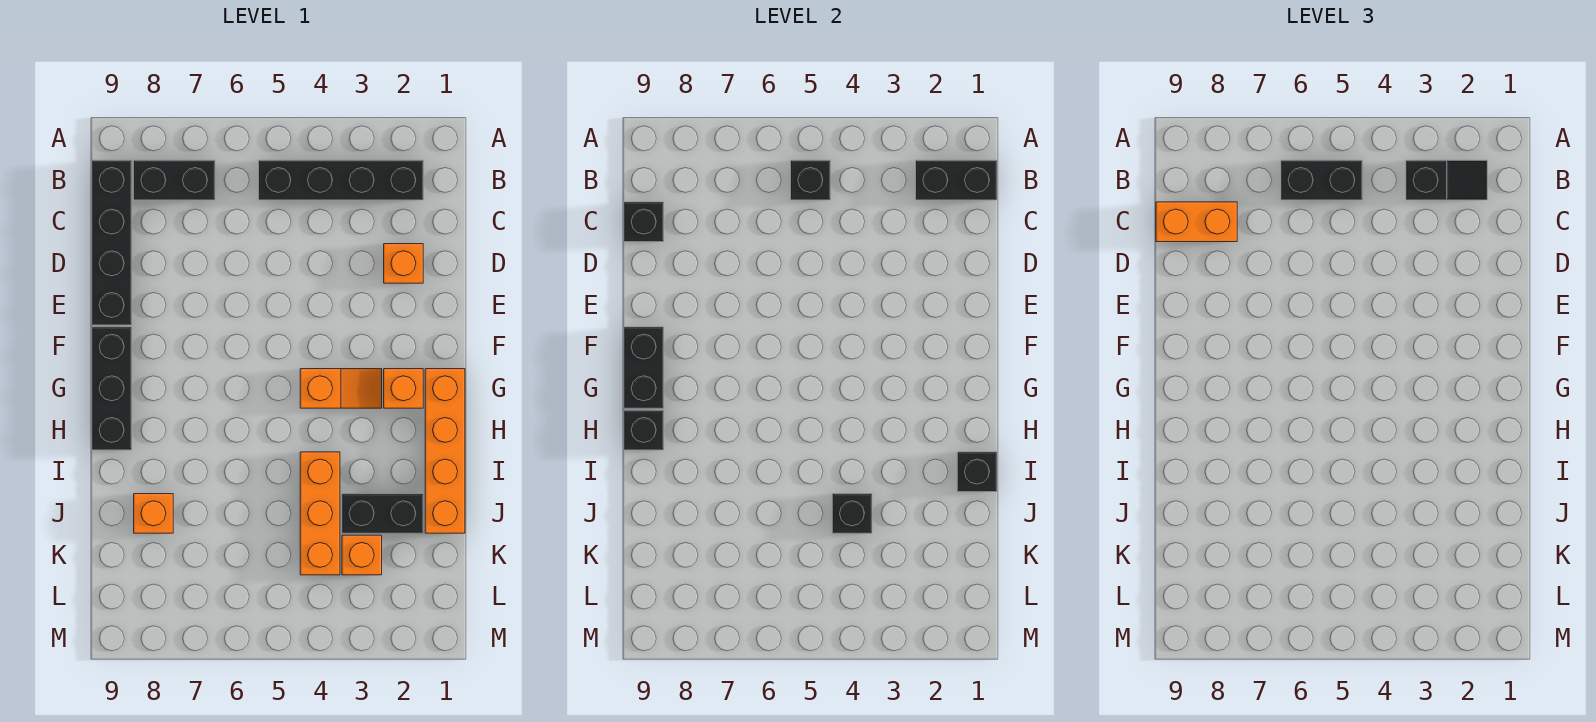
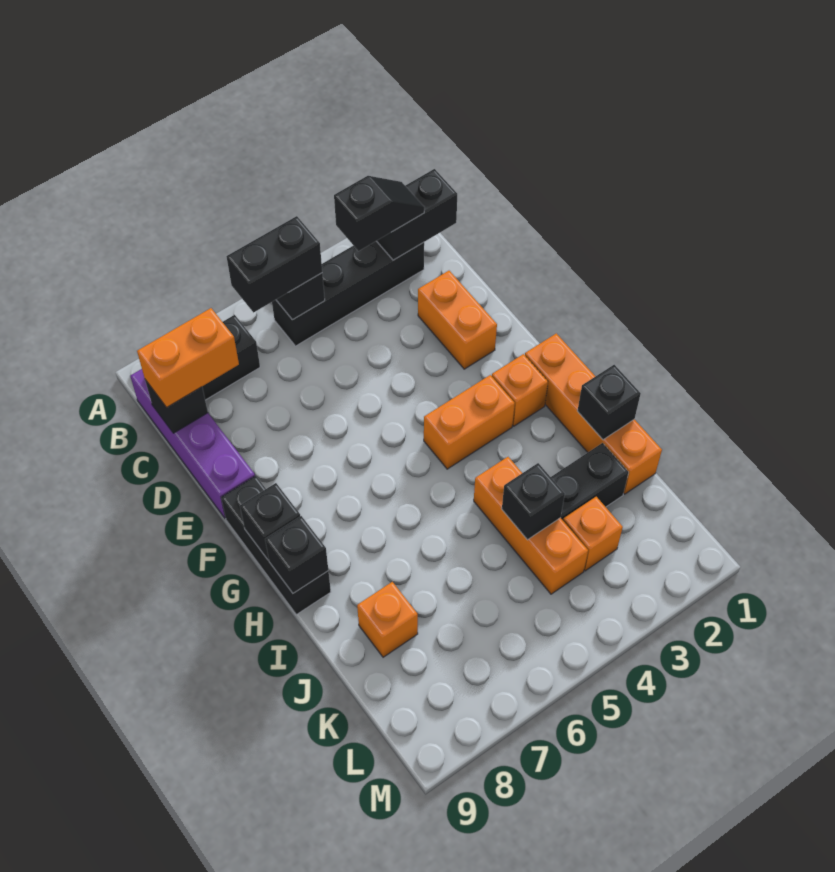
black 1x4 brick [92,160,132,325] -> purple 1x4 brick [130,369,255,518]
orange 1x1 brick [384,244,423,283] -> orange 1x2 brick [418,271,497,369]
black 1x2 brick [624,327,664,408] -> black 1x1 brick [240,483,300,560]
orange 1x2 slope [300,369,382,408] -> orange 1x2 brick [424,375,515,469]

